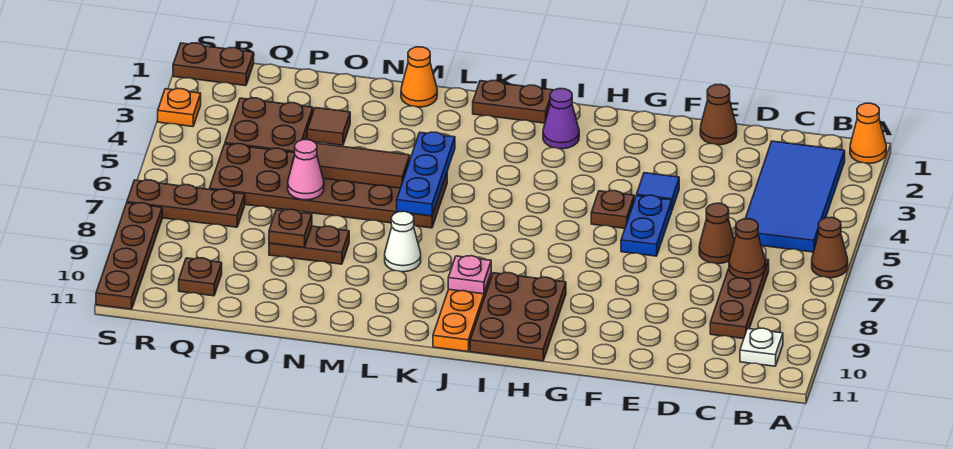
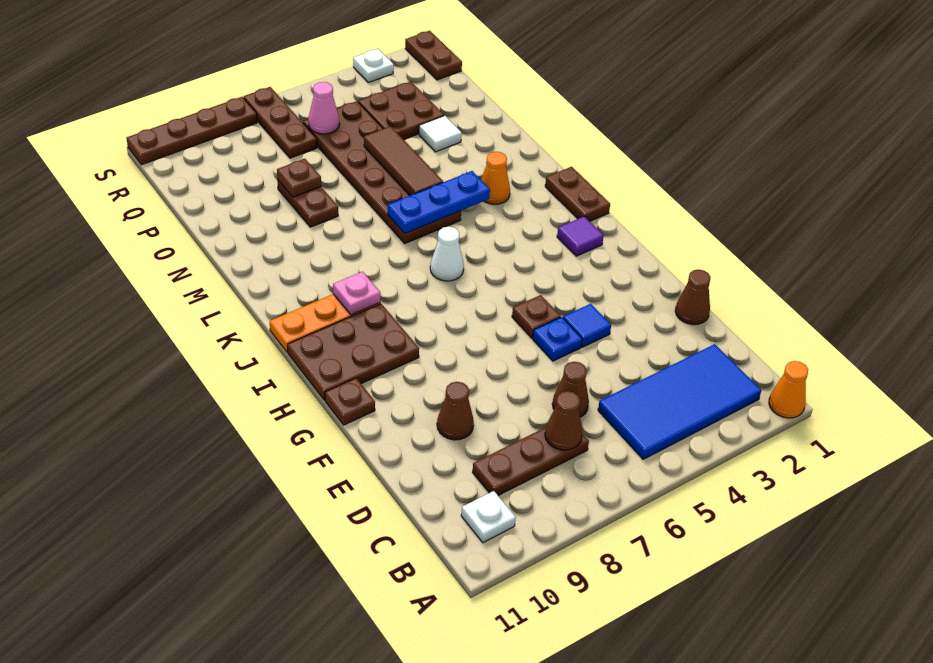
brown 1x1 cone [812,217,848,278] -> brown 1x1 cone moved to [437,382,474,440]
blue 1x2 plate [621,195,672,256] -> blue 1x1 plate [533,317,582,361]
purple 1x1 cone [543,89,579,149] -> purple 1x1 tile [557,216,604,256]
white 1x1 cone [385,211,421,272] -> white 1x1 cone moved to [430,226,464,281]
orange 1x1 cone [401,47,437,107] -> orange 1x1 cone moved to [481,152,510,204]
brown 1x1 tile [307,108,350,145] -> white 1x1 tile [419,116,462,152]
pink 1x1 cone [288,140,324,200] -> pink 1x1 cone moved to [308,82,339,134]
brown 1x1 plate [179,258,222,296] -> brown 1x1 plate moved to [325,378,375,425]
orange 1x1 plate [158,89,201,127] -> white 1x1 plate [353,49,394,83]

